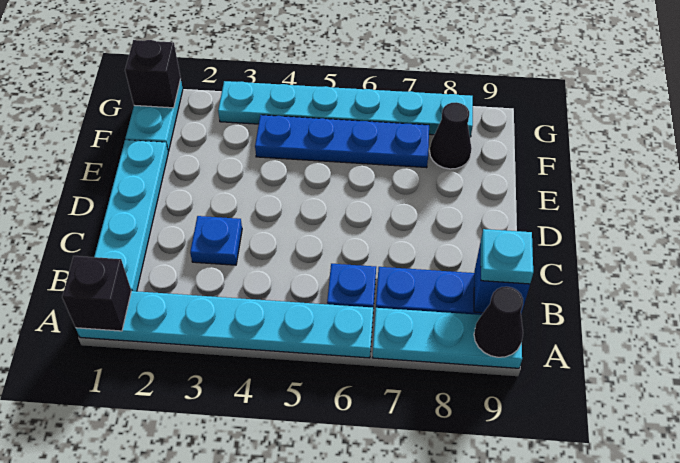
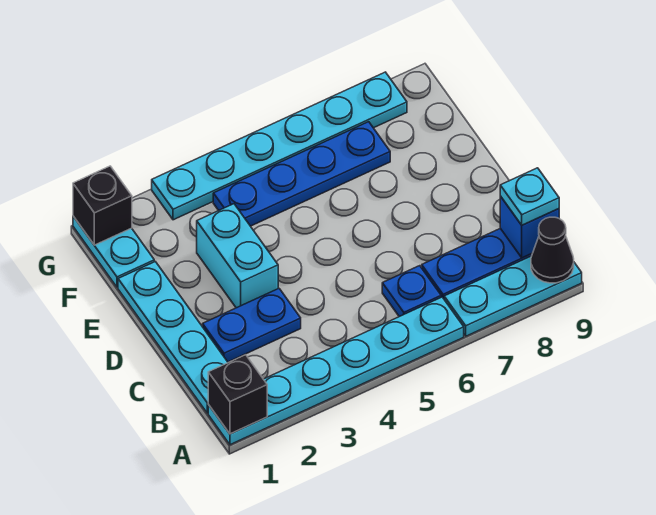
blue 1x1 plate [190,216,242,265] -> blue 1x2 plate [203,288,301,362]
none -> cyan 1x2 brick [197,204,278,308]
black 1x1 cone [430,103,472,169] -> none

